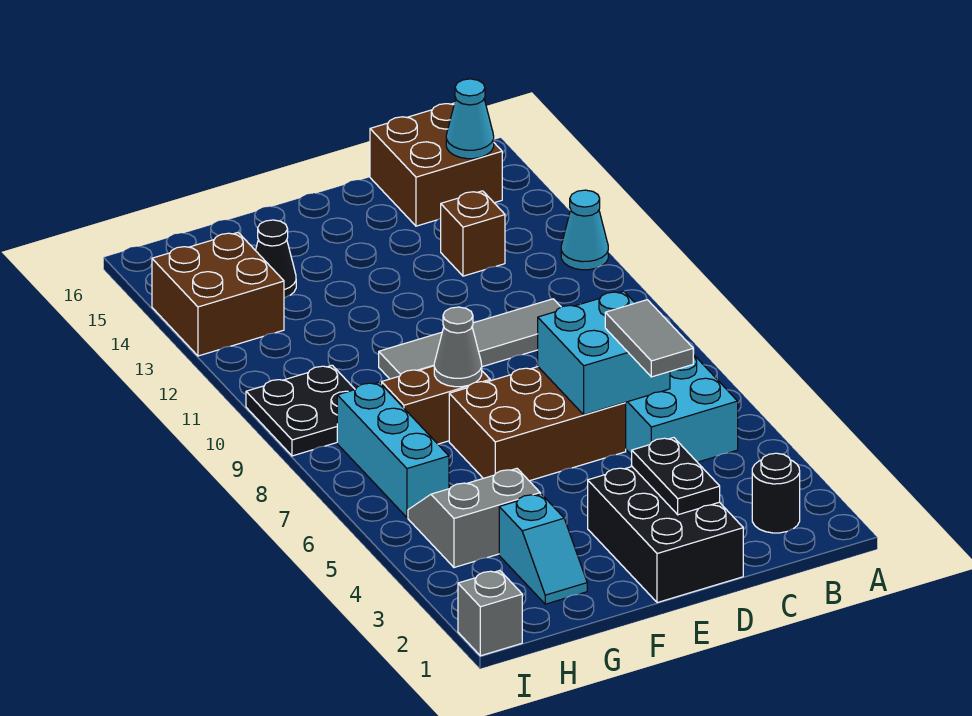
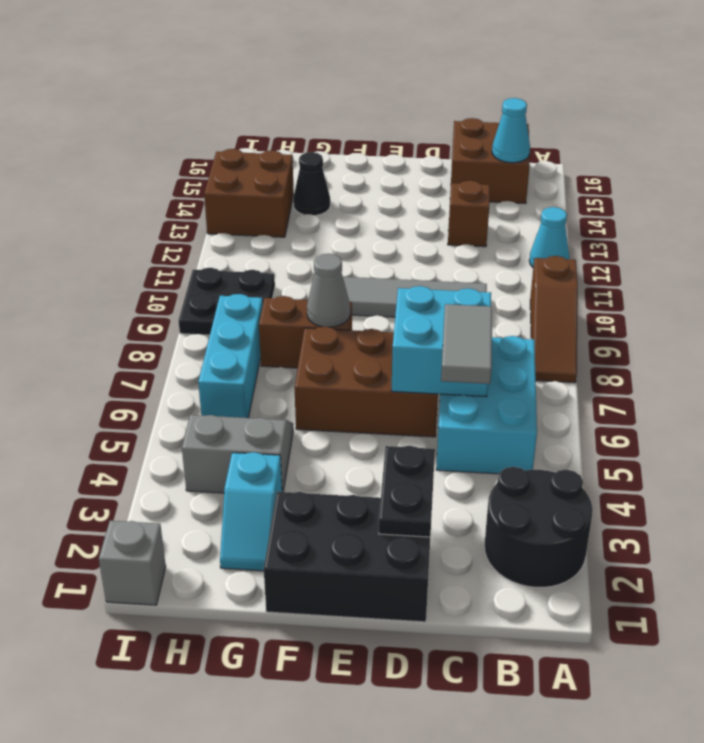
none -> brown 1x3 slope [530,256,578,383]
black 1x1 round brick [752,453,800,533] -> black 2x2 round brick [484,467,593,587]
black 2x3 brick [588,467,743,603] -> black 2x3 brick turned to [264,492,430,622]

